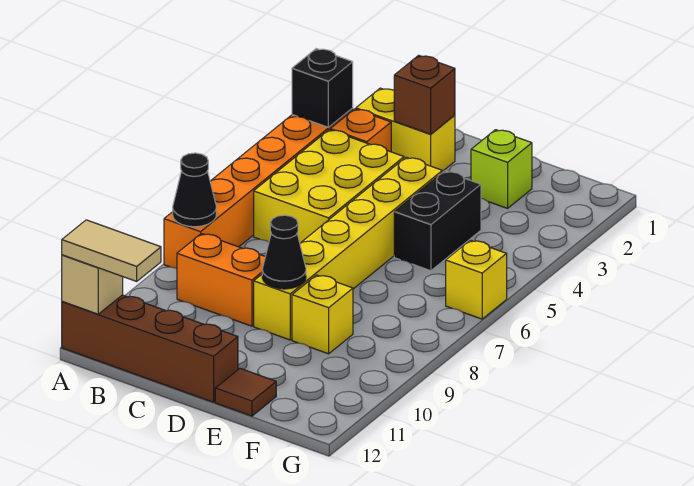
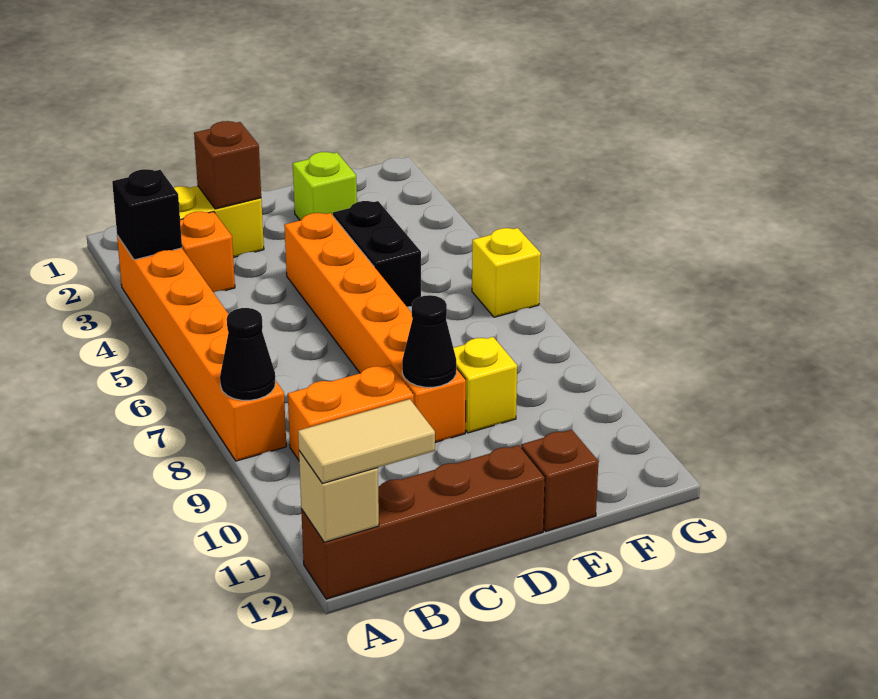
yellow 2x3 brick [254,130,404,243] -> none
yellow 1x6 brick [254,157,442,340] -> orange 1x6 brick [284,213,466,442]
brown 1x1 tile [215,369,276,416] -> brown 1x1 brick [521,430,598,531]

